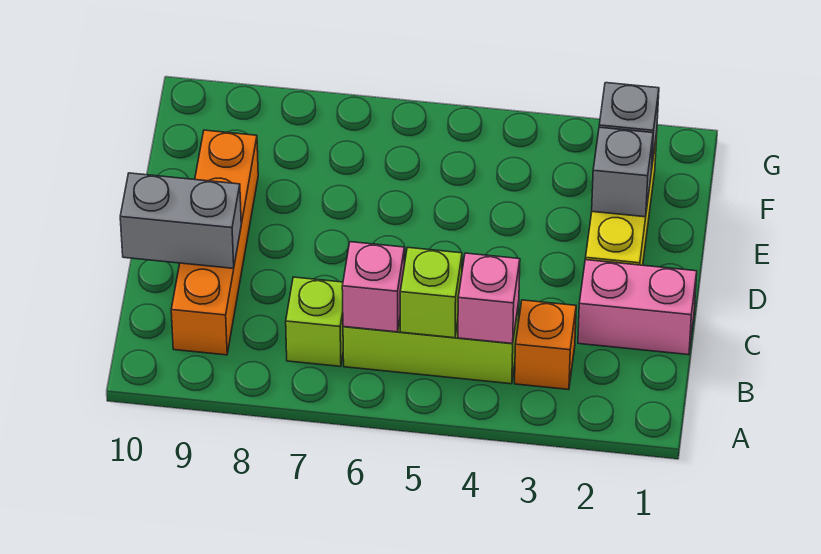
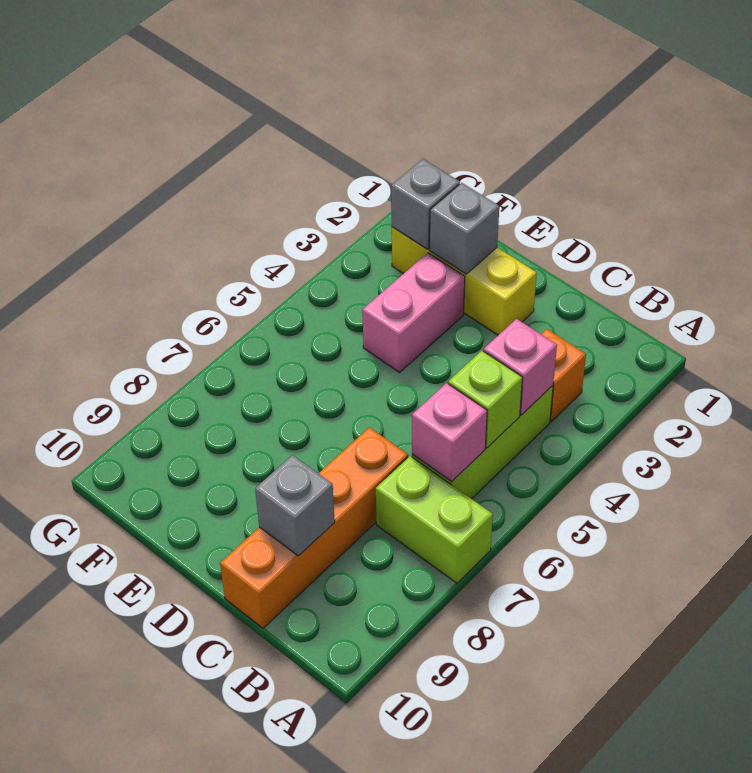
lime 1x1 brick [286,277,343,366] -> lime 1x2 brick [376,456,493,583]
orange 1x4 brick [171,130,258,355] -> orange 1x4 brick turned to [220,427,408,628]
pink 1x2 brick [578,260,697,355] -> pink 1x2 brick moved to [362,253,465,372]
grey 1x2 brick [120,173,241,268] -> grey 1x1 brick [255,455,335,556]

